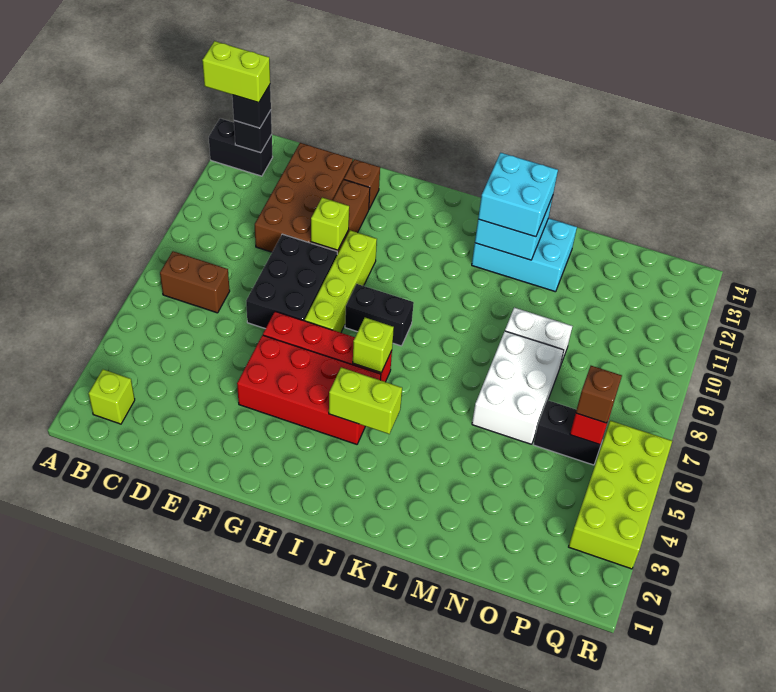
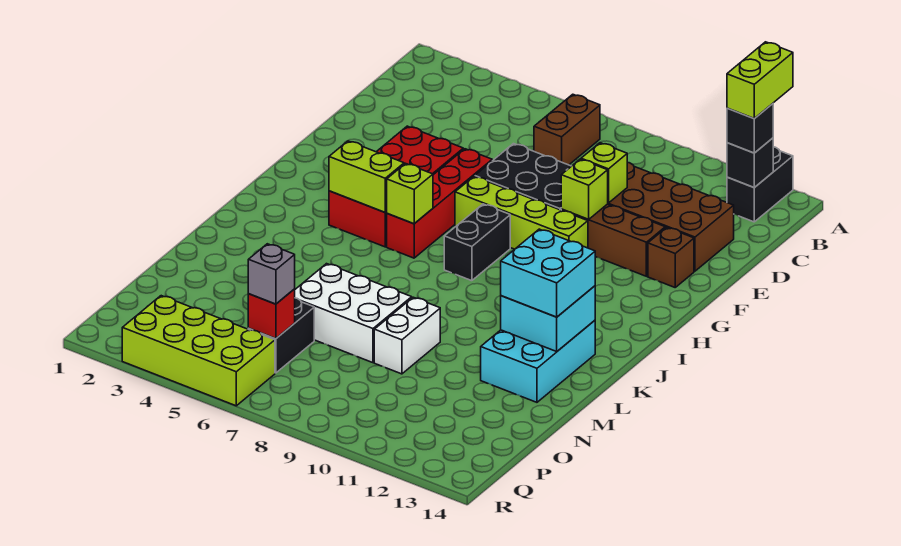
lime 1x1 brick [89,369,135,424] -> lime 1x1 brick moved to [581,143,627,203]
lime 1x2 brick [329,367,402,434] -> lime 1x2 brick turned to [329,141,404,212]
brown 1x1 brick [576,366,622,423] -> grey 1x1 brick [248,244,295,304]

